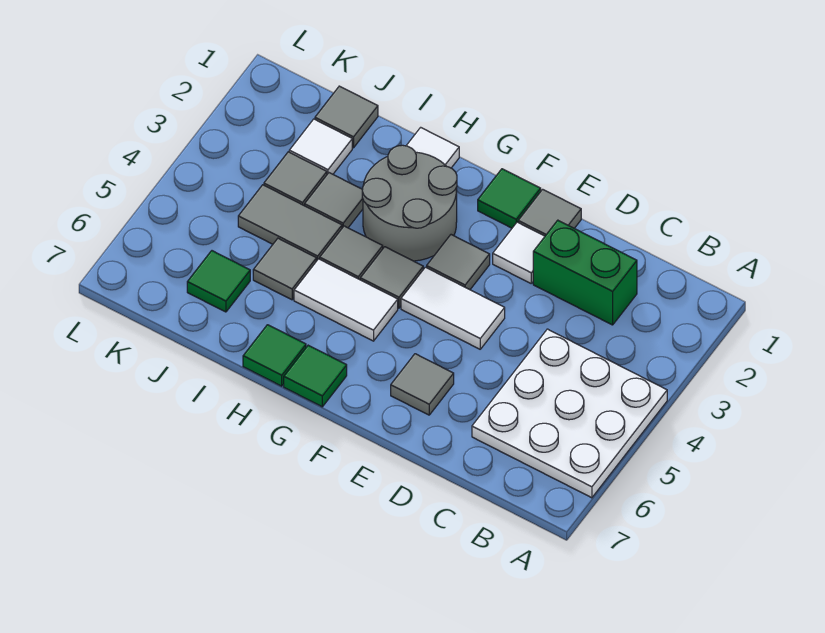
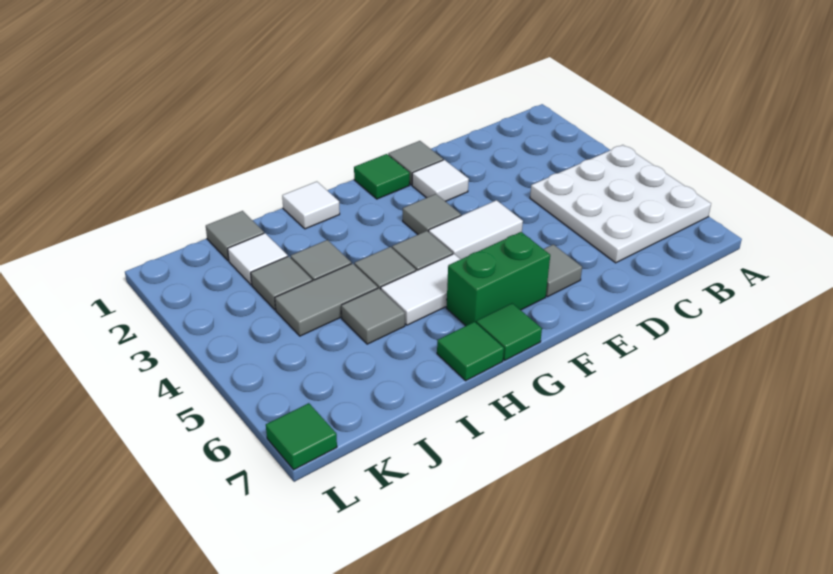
green 1x2 brick [533,220,637,325] -> green 1x2 brick moved to [446,232,550,326]
grey 2x2 round brick [362,145,457,261] -> none
green 1x1 tile [187,251,250,312] -> green 1x1 tile moved to [266,403,337,470]

